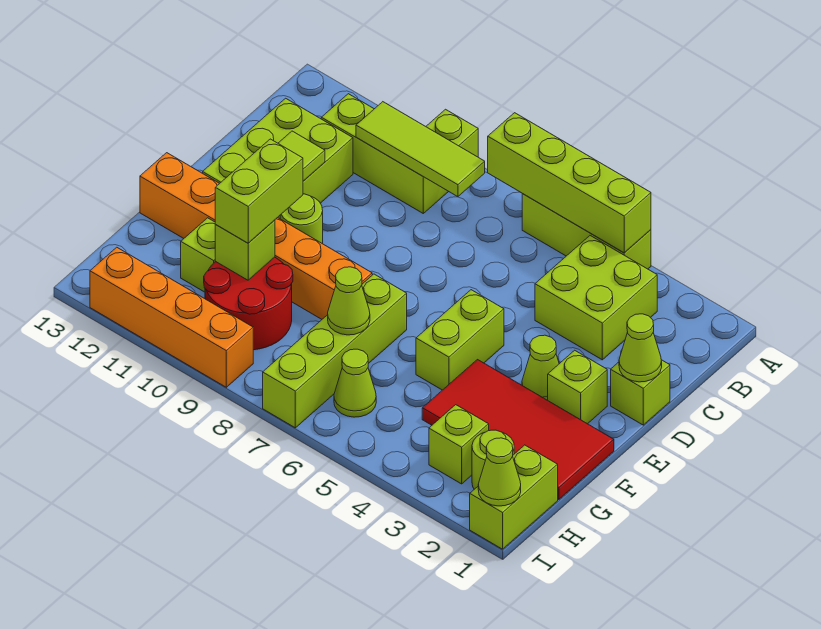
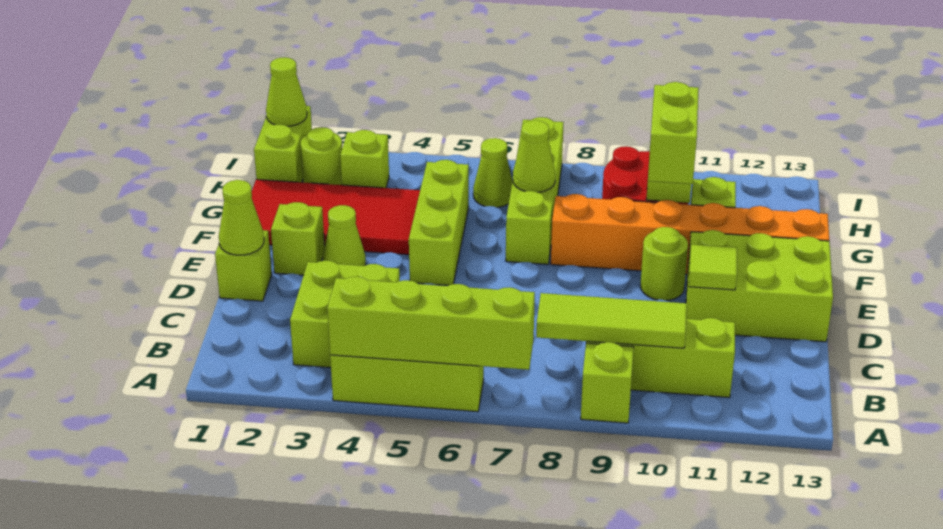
lime 2x3 brick [203,98,353,219] -> lime 2x3 brick turned to [686,230,833,342]
lime 1x2 brick [416,290,504,390] -> lime 1x3 brick [409,160,469,285]
orange 1x4 brick [90,247,253,387] -> none

